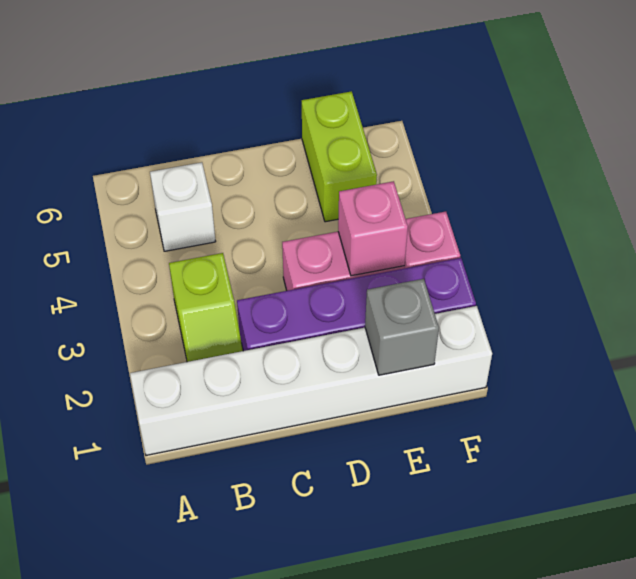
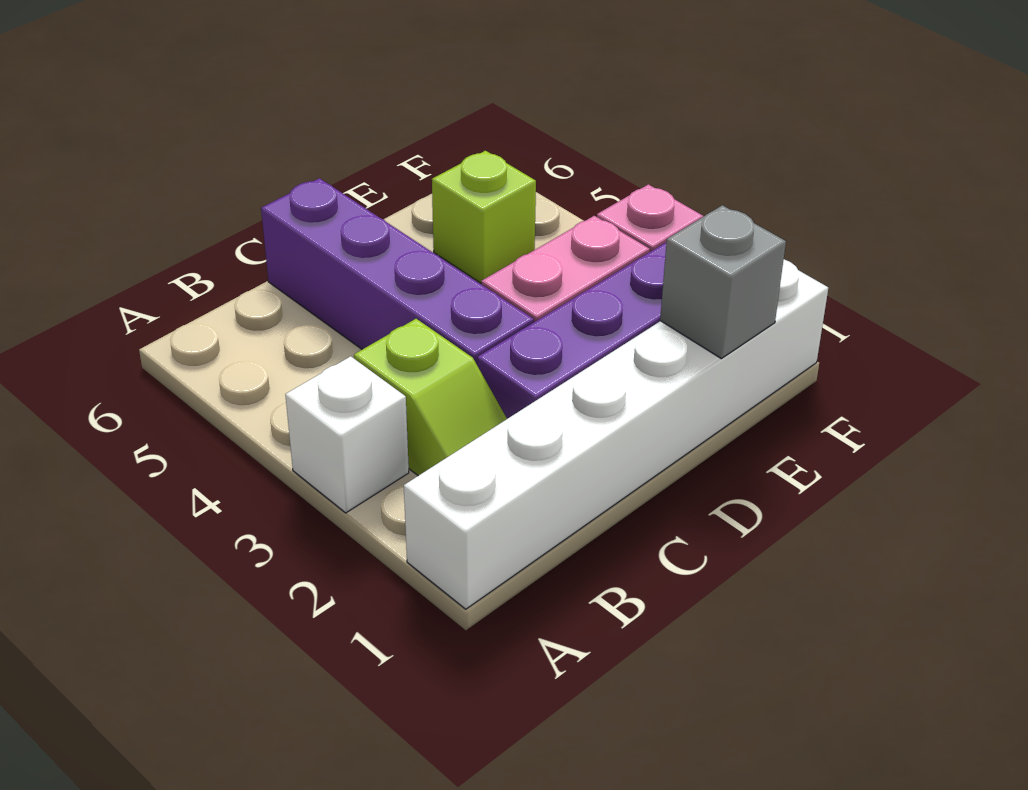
white 1x1 brick [150,162,216,251] -> white 1x1 brick moved to [285,356,409,513]
none -> purple 1x4 brick [261,178,534,364]
pink 1x1 brick [338,181,408,276] -> none
lime 1x2 brick [302,91,377,222] -> lime 1x1 brick [432,151,536,283]

